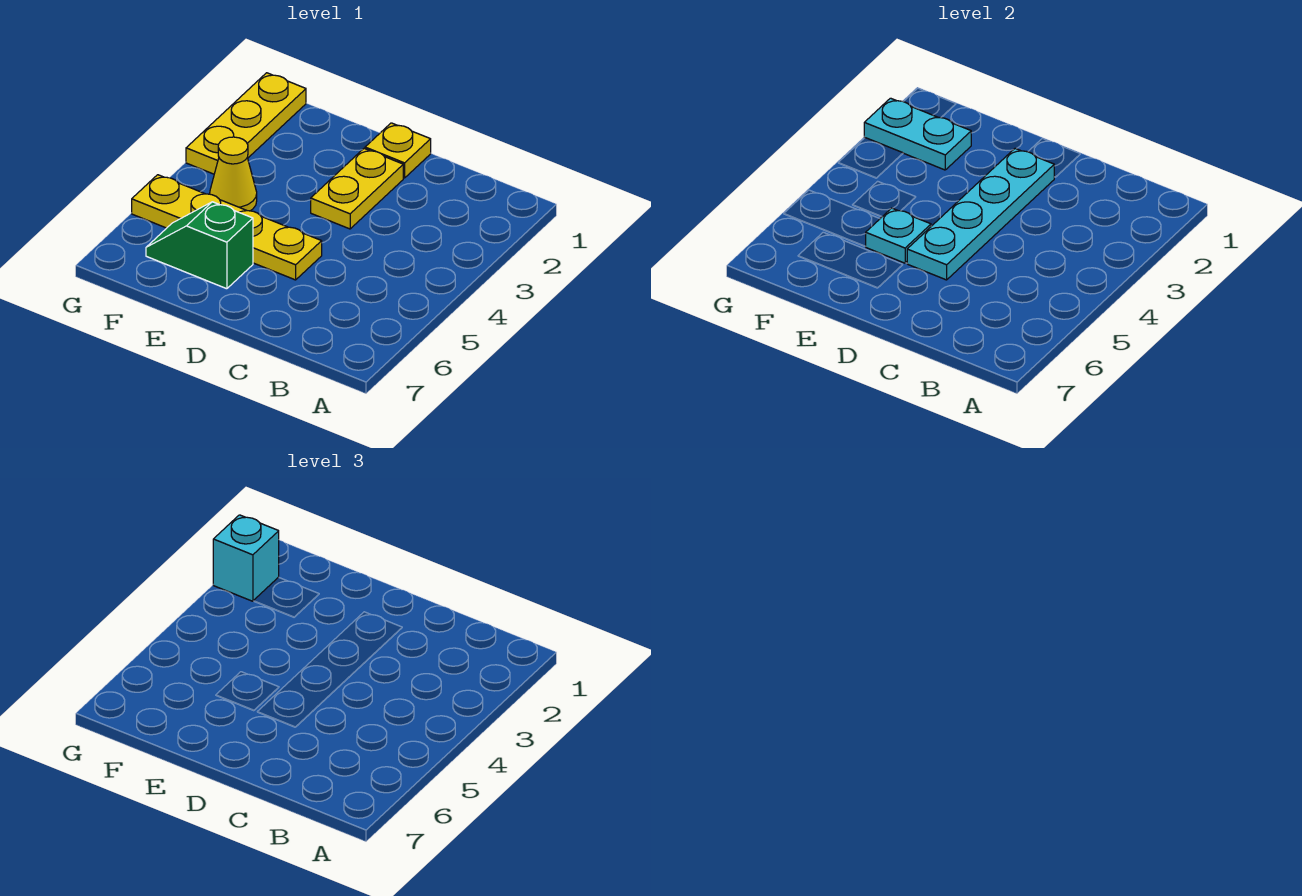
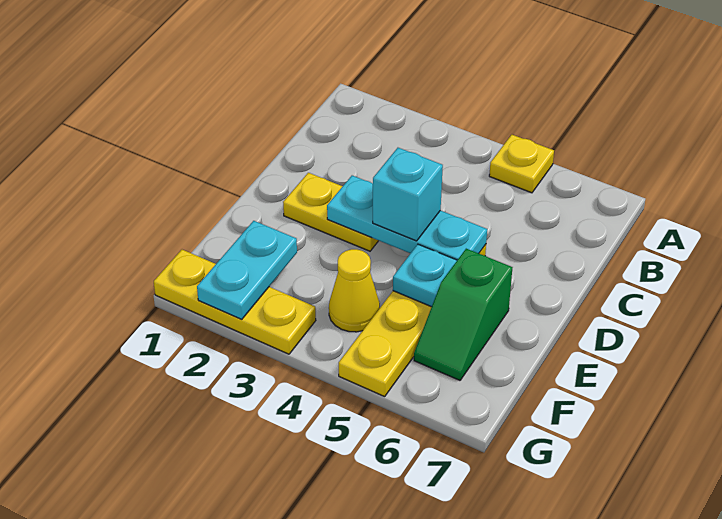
yellow 1x1 plate [365,123,431,178] -> yellow 1x1 plate moved to [489,135,554,193]
cyan 1x4 plate [907,149,1054,280] -> cyan 1x3 plate [327,176,487,260]
cyan 1x1 brick [213,515,279,601] -> cyan 1x1 brick moved to [373,148,443,241]

